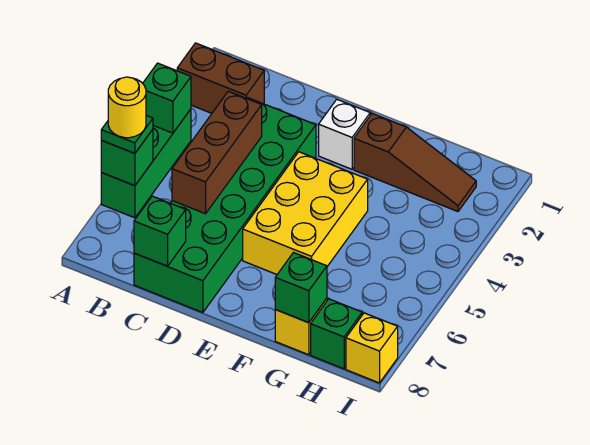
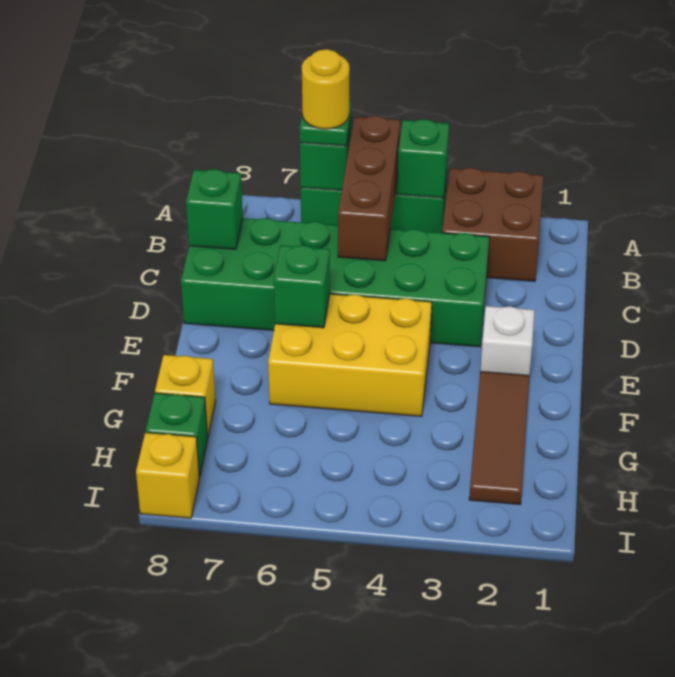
brown 1x2 brick [177,43,264,113] -> brown 2x2 brick [442,168,543,281]
brown 1x3 brick [172,91,262,214] -> brown 1x3 brick turned to [338,116,400,261]
brown 1x3 slope [354,113,476,212] -> brown 1x3 tile [469,371,529,504]
green 1x1 brick [275,253,327,323] -> green 1x1 brick moved to [274,245,330,328]

